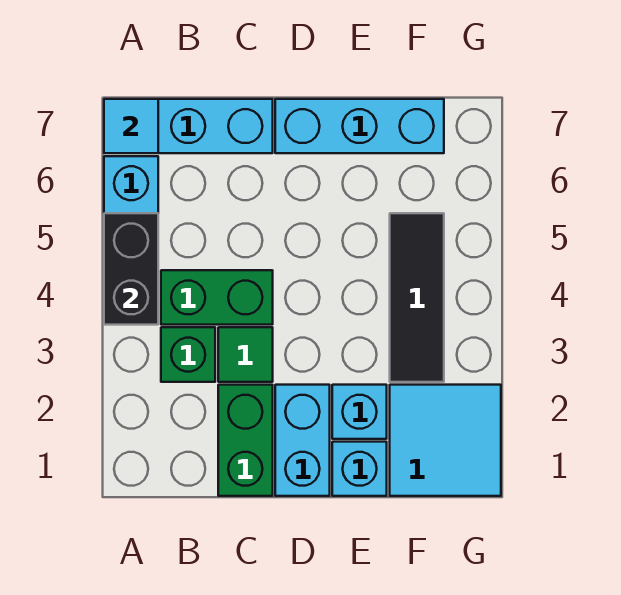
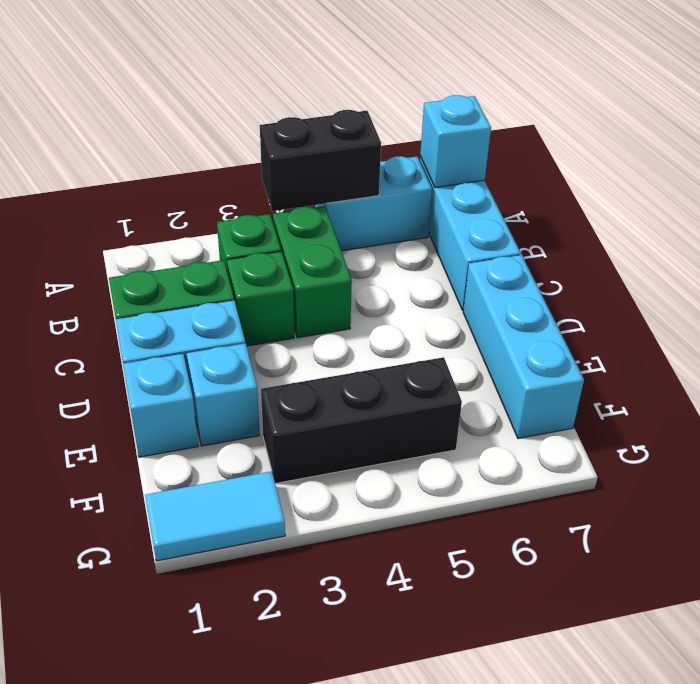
cyan 1x1 tile [104,99,158,153] -> cyan 1x1 brick [420,95,491,187]
green 1x1 tile [218,327,273,382] -> green 1x1 brick [227,251,294,346]
cyan 2x2 tile [390,385,501,496] -> cyan 1x2 tile [145,471,285,561]
black 1x3 tile [390,213,444,382] -> black 1x3 brick [261,357,462,484]

